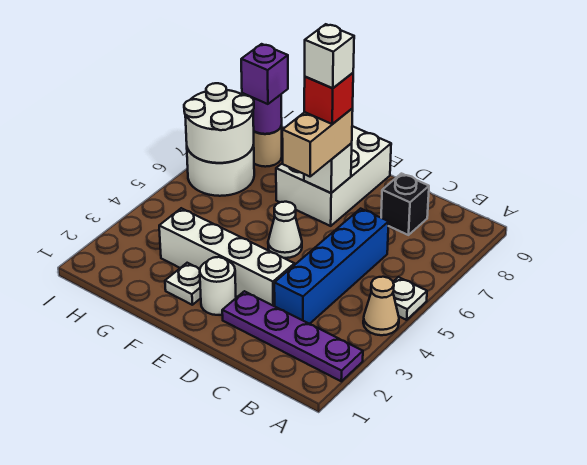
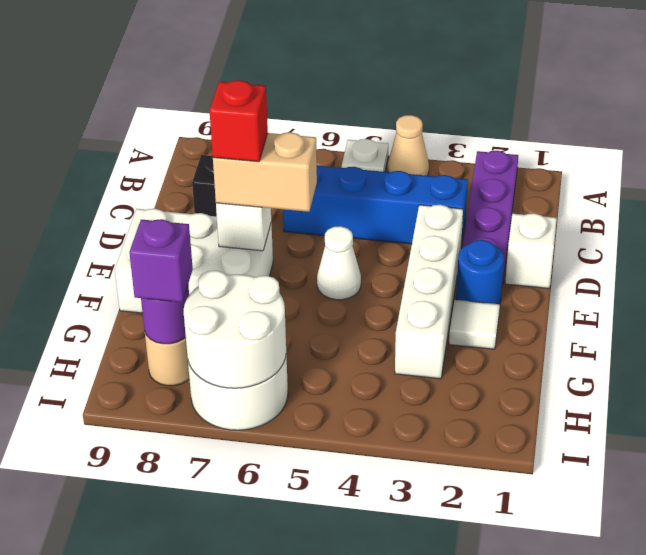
white 1x1 round brick [200,257,236,315] -> blue 1x1 round brick [456,240,504,304]
white 1x1 brick [305,24,354,88] -> white 1x1 brick moved to [505,213,557,288]
white 1x1 plate [165,263,201,305] -> white 1x1 tile [449,300,500,349]

